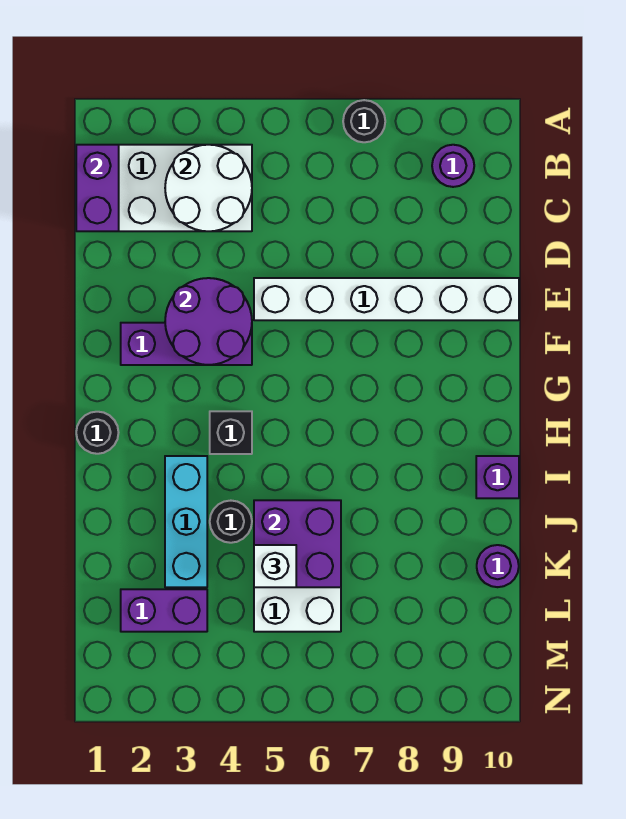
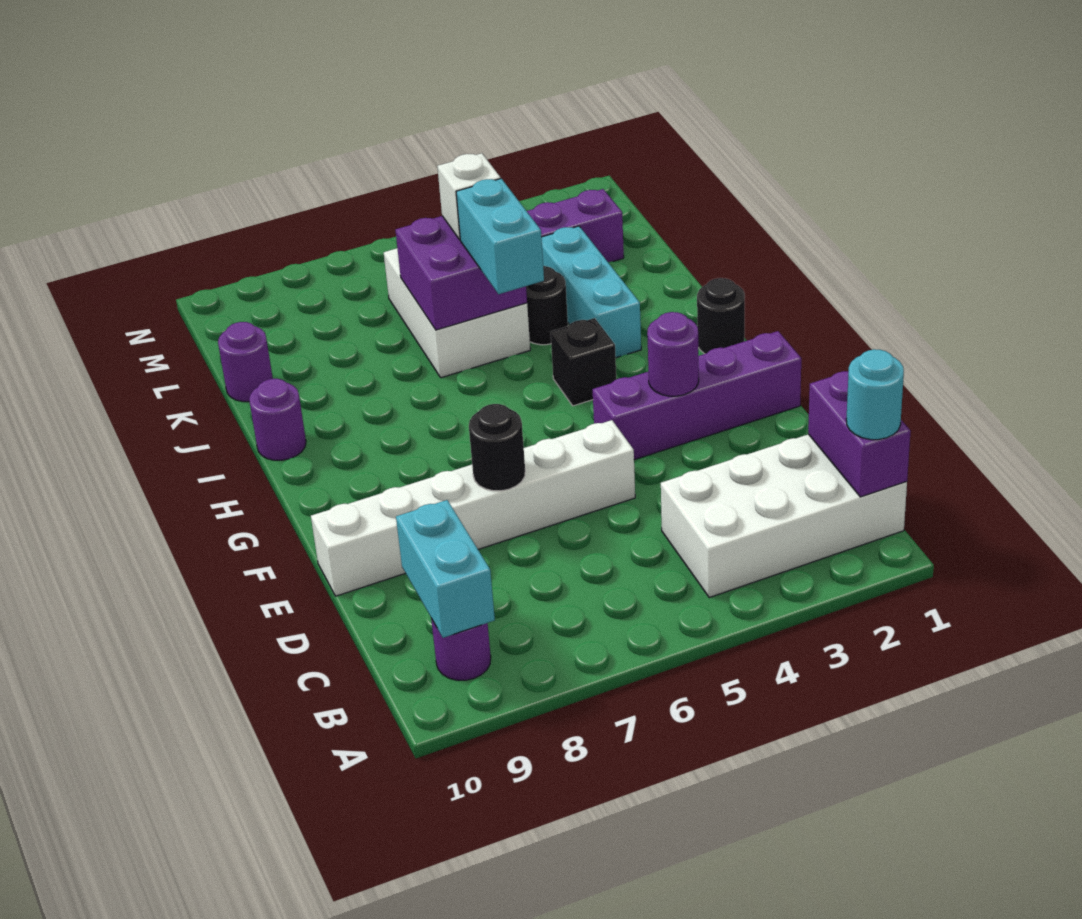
black 1x1 round brick [343,100,385,142] -> black 1x1 round brick moved to [469,404,525,491]
none -> cyan 1x1 round brick [846,349,904,440]
white 2x2 round brick [165,145,252,231] -> none
none -> cyan 1x2 brick [396,500,495,638]
purple 2x2 round brick [165,278,252,365] -> purple 1x1 round brick [647,312,699,396]
purple 1x3 brick [121,323,252,365] -> purple 1x4 brick [592,331,801,460]
none -> cyan 1x2 brick [456,179,544,294]
purple 1x1 brick [476,456,519,498] -> purple 1x1 round brick [249,379,306,460]

